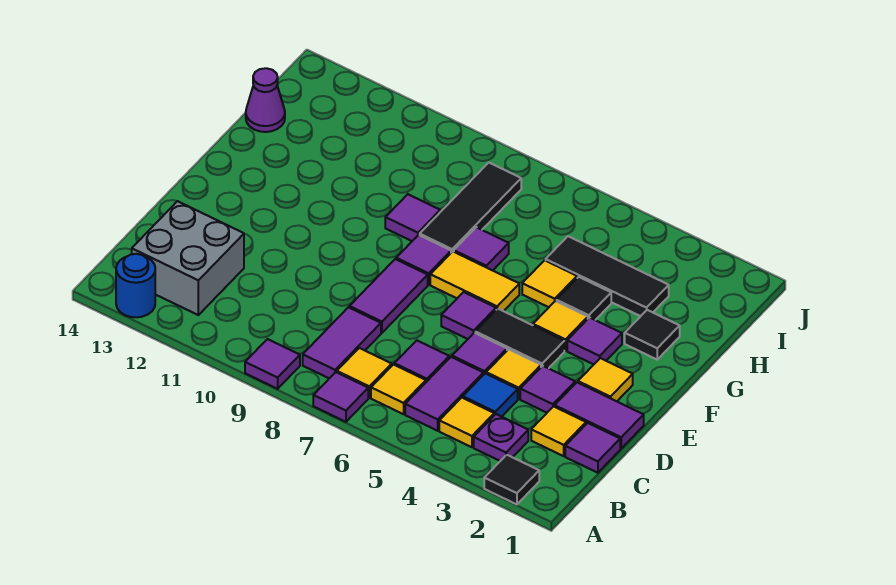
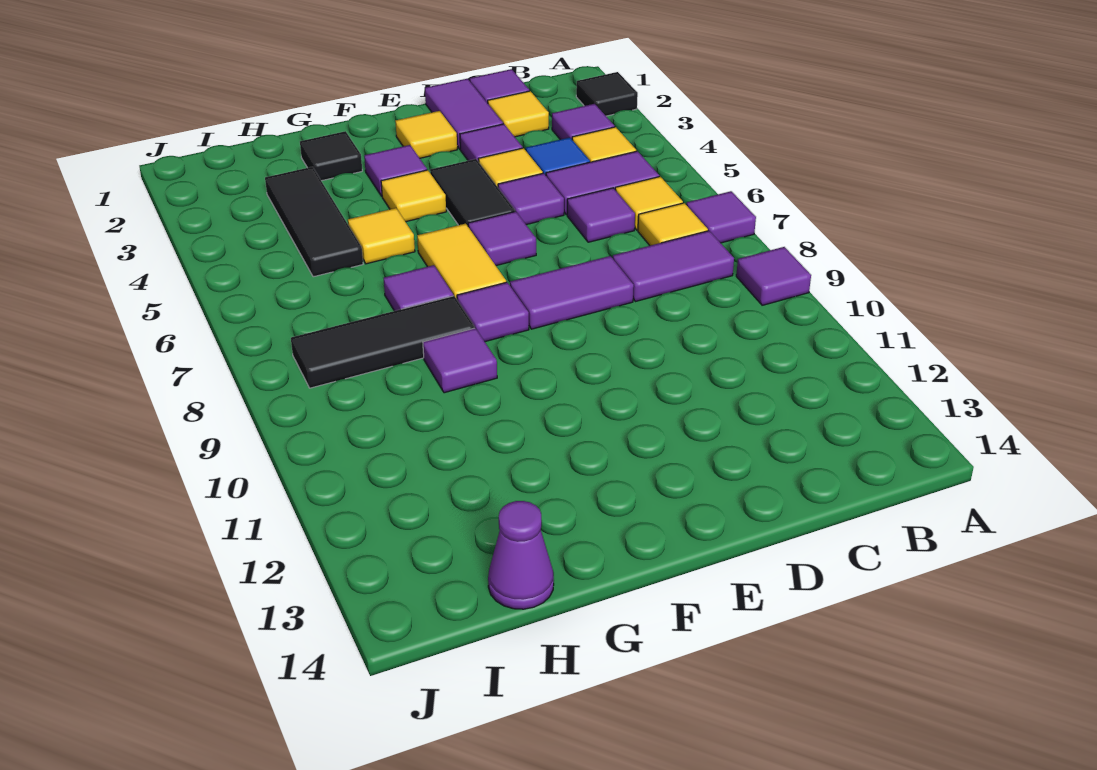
blue 1x1 round brick [116,254,155,317] -> none
purple 1x1 plate [474,414,528,461] -> purple 1x1 tile [552,104,615,139]
grey 2x2 brick [132,201,244,315] -> none
black 1x1 tile [556,277,611,320] -> none

